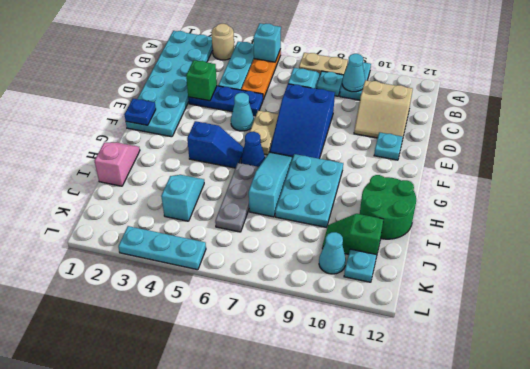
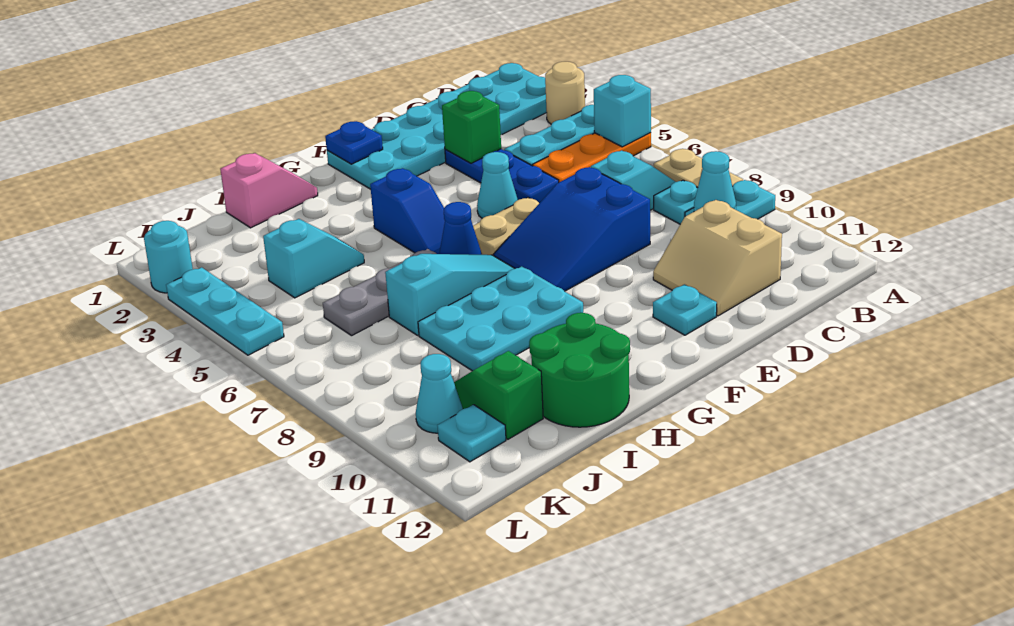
none -> cyan 1x1 round brick [144,221,193,293]

